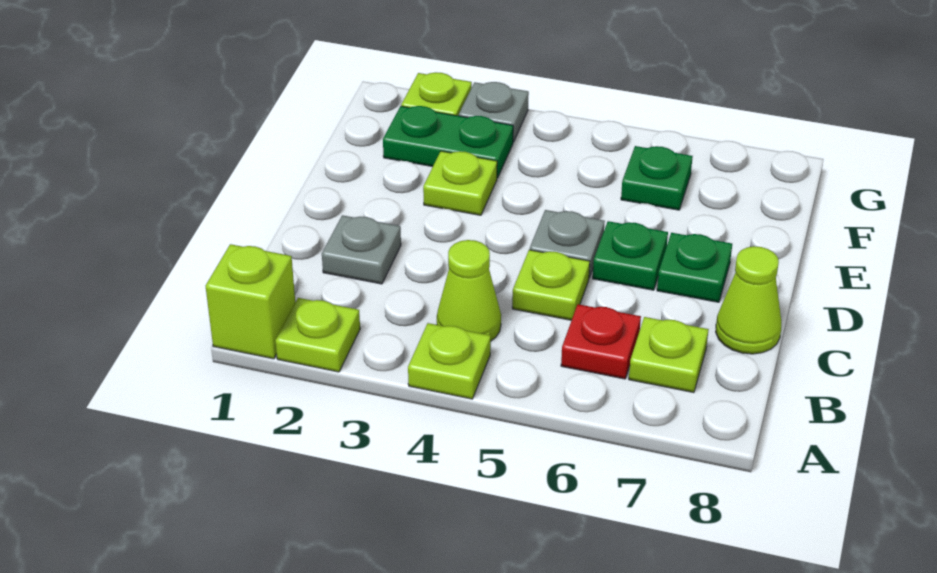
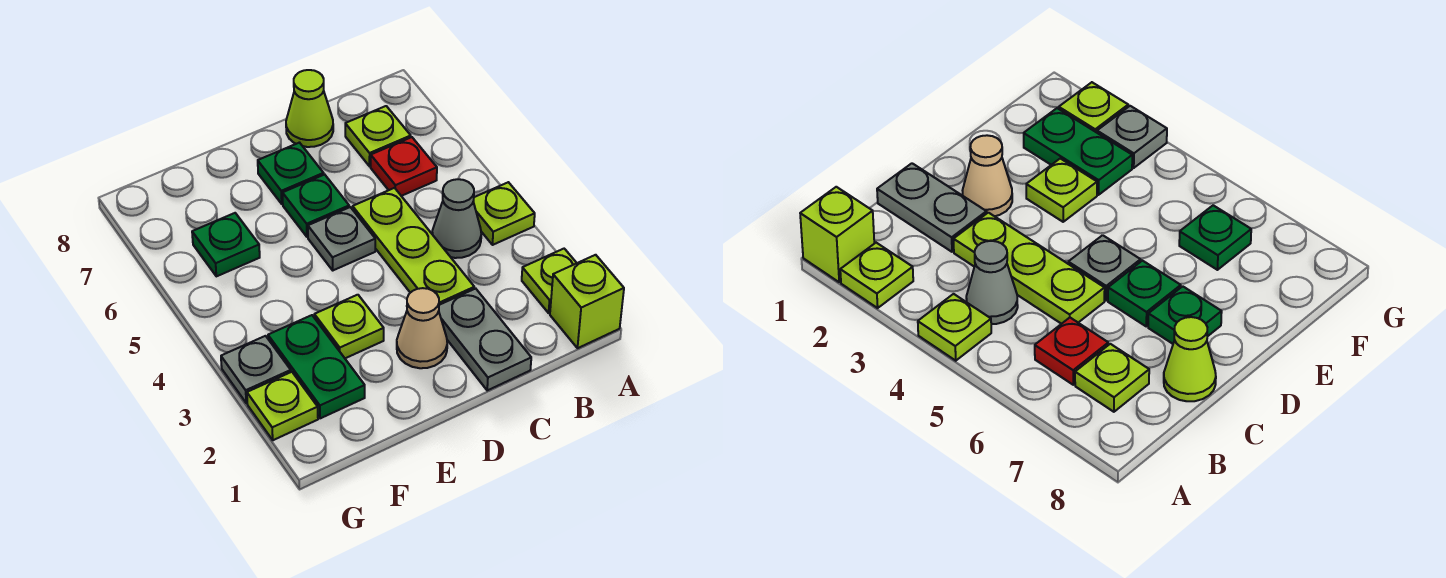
lime 1x1 cone [437,240,501,341] -> grey 1x1 cone [432,179,481,258]
grey 1x1 plate [322,215,401,284] -> grey 1x2 plate [439,289,531,390]
lime 1x1 plate [512,250,590,320] -> lime 1x3 plate [353,188,474,305]
none -> tan 1x1 cone [397,288,447,368]

